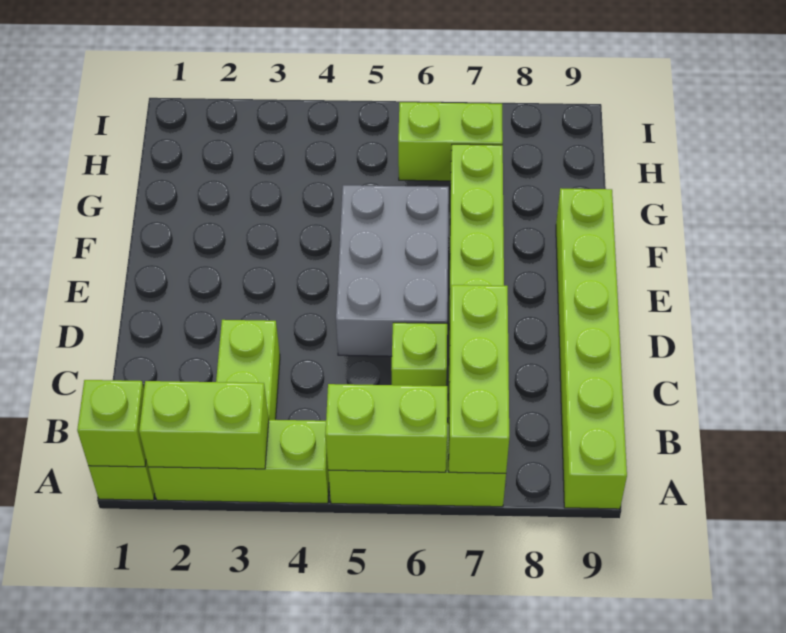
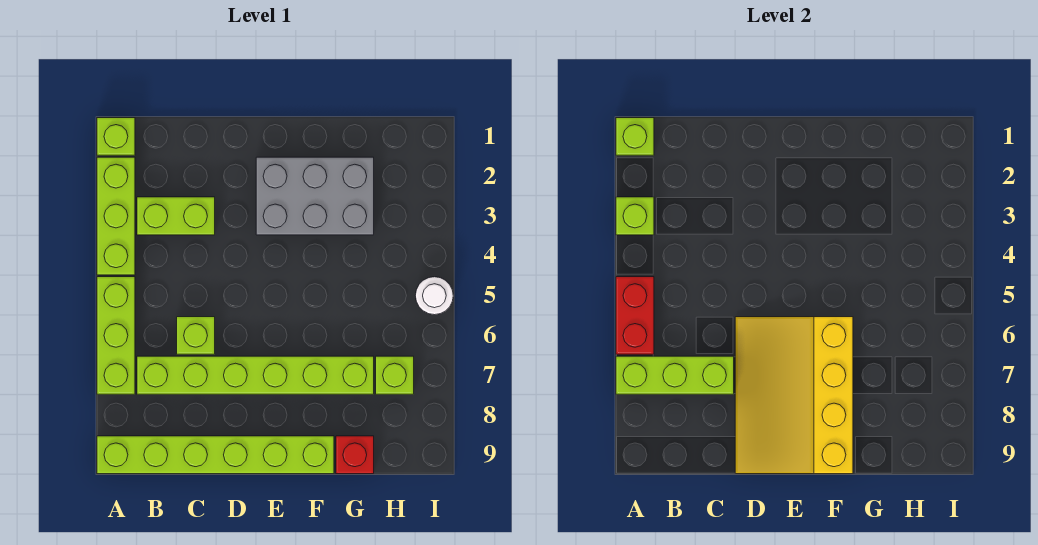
lime 1x2 brick [139,381,269,469] -> lime 1x1 brick [616,197,654,235]
lime 1x2 brick [325,384,447,472] -> red 1x2 brick [616,277,654,354]
grey 2x3 brick [336,185,449,356] -> grey 2x3 brick moved to [256,157,374,235]
none -> yellow 3x4 slope [735,317,853,474]
none -> red 1x1 brick [336,436,374,474]
lime 1x2 brick [398,102,503,181] -> lime 1x1 brick [376,356,414,394]
none -> white 1x1 round brick [415,277,453,315]

